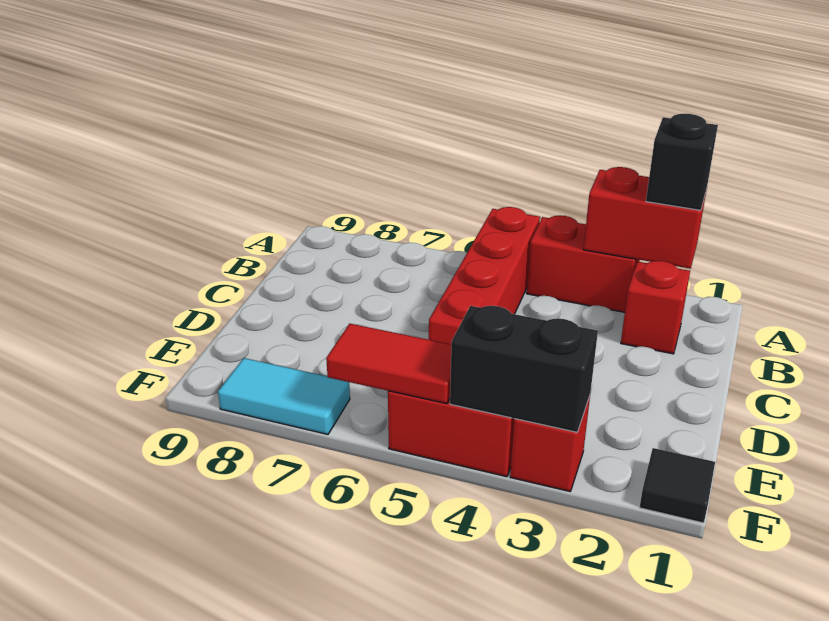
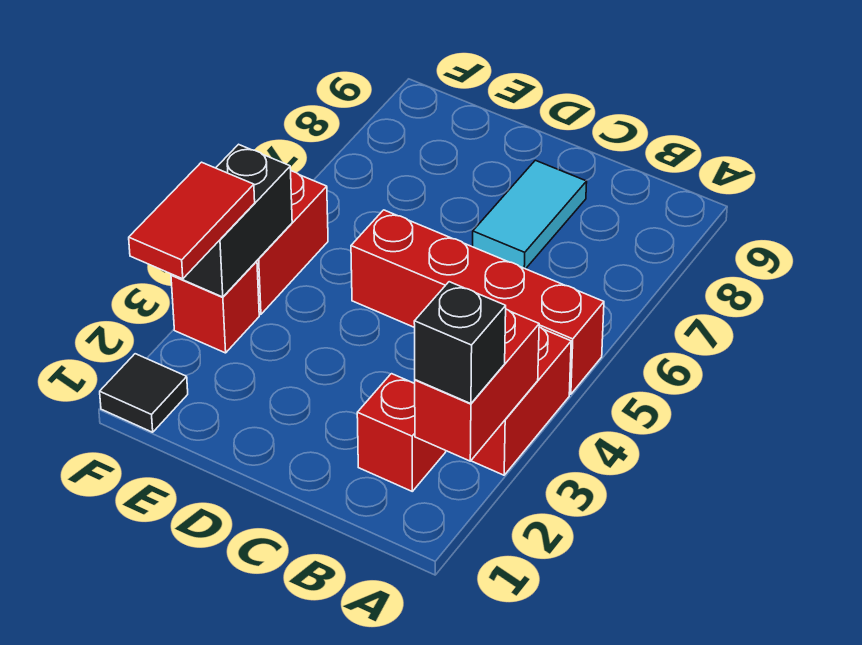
red 1x2 tile [326,324,451,404] -> red 1x2 tile moved to [129,162,255,279]
cyan 1x2 tile [218,358,350,434] -> cyan 1x2 tile moved to [473,160,587,269]

